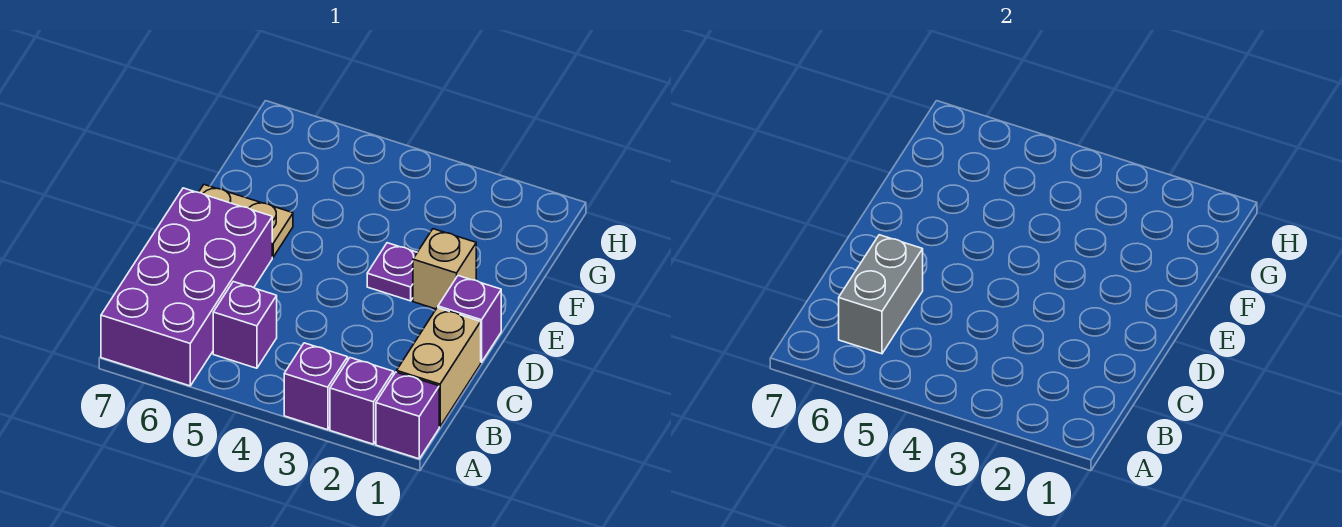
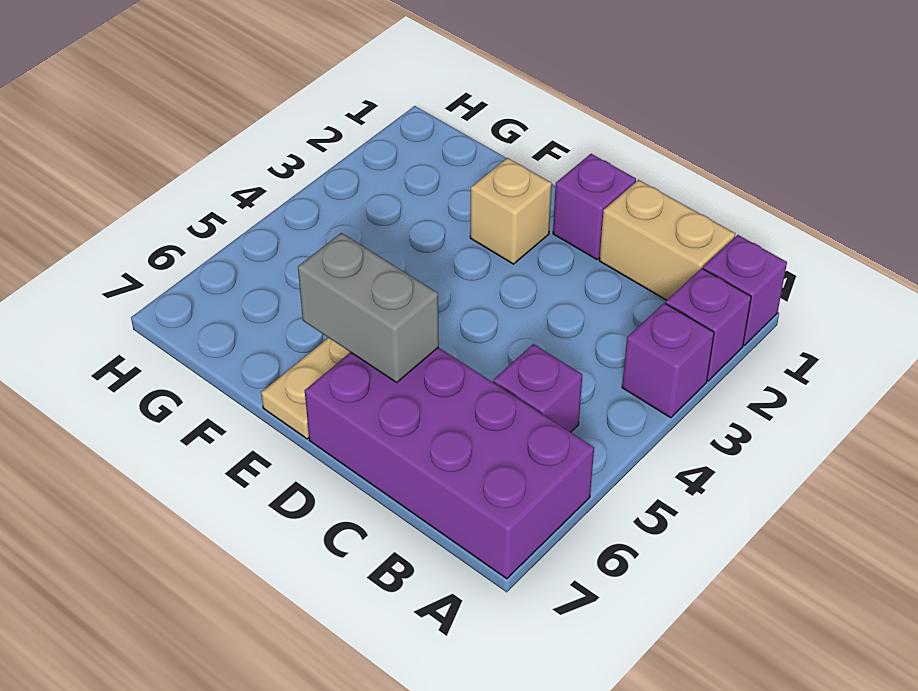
grey 1x2 brick [839,235,923,354] -> grey 1x2 brick moved to [298,233,439,382]
purple 1x1 plate [367,243,417,301] -> none

